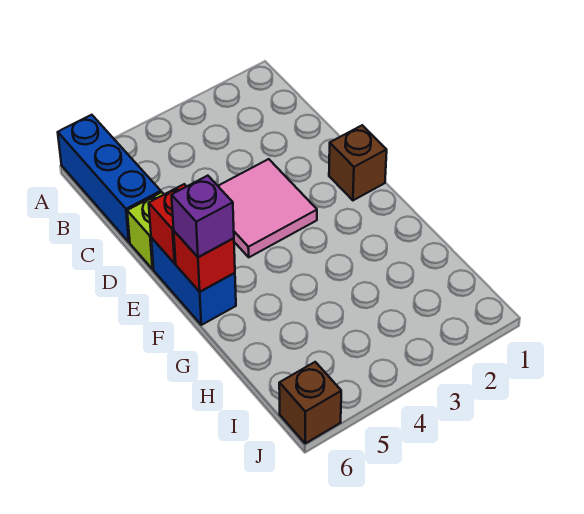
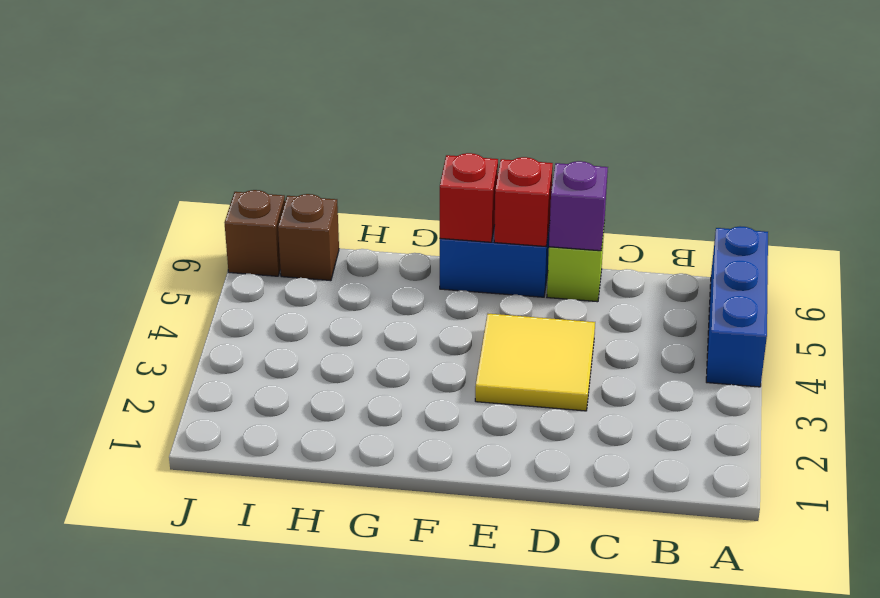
blue 1x3 brick [58,115,161,242] -> blue 1x3 brick turned to [706,226,768,387]
pink 2x2 tile [218,159,317,257] -> yellow 2x2 tile [475,314,595,411]
brown 1x1 brick [329,125,387,200] -> brown 1x1 brick moved to [278,194,339,281]
purple 1x1 brick [172,176,234,257] -> purple 1x1 brick moved to [549,161,608,251]

